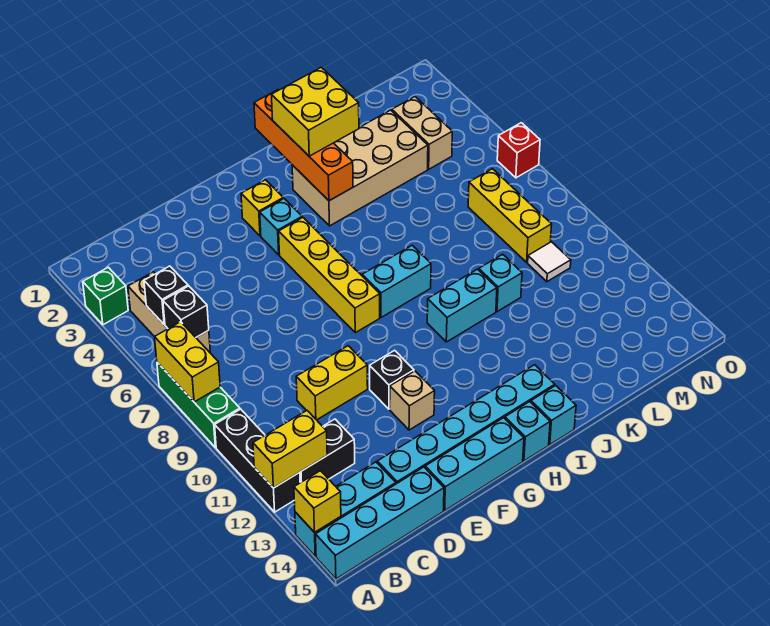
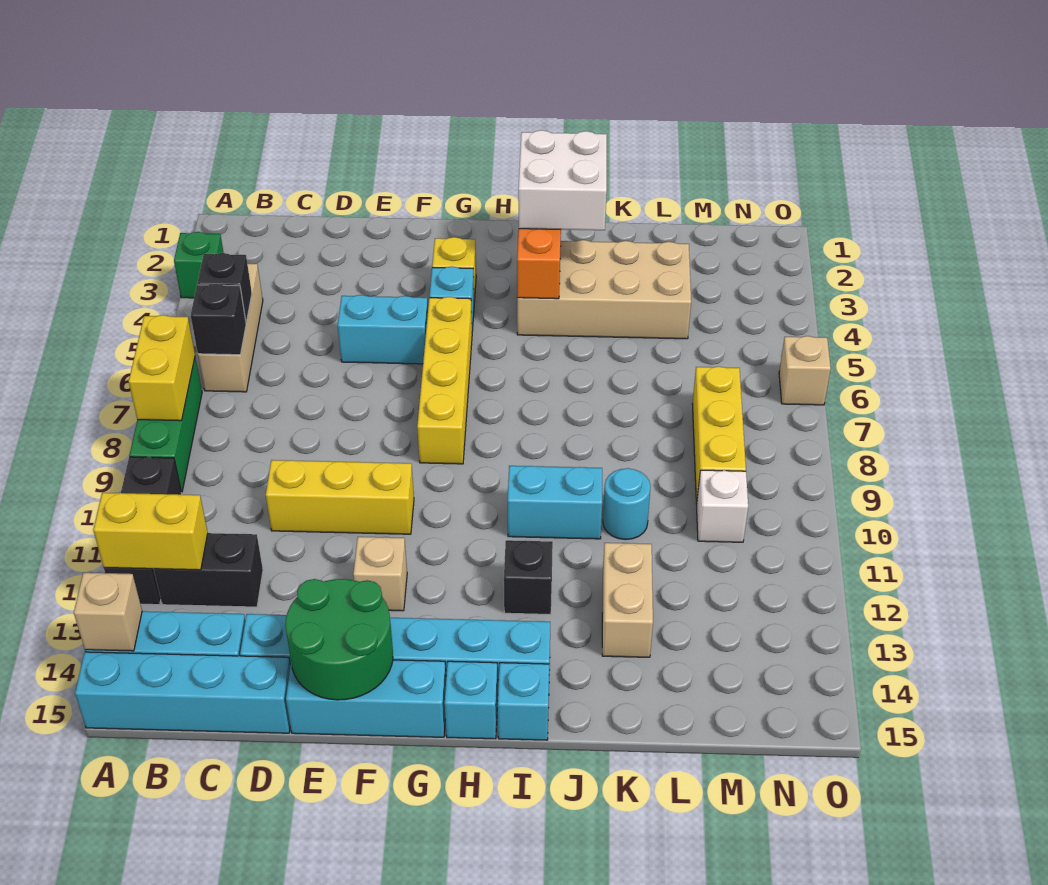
yellow 1x1 brick [294,471,341,533] -> tan 1x1 brick [74,573,142,651]
yellow 1x2 brick [296,346,368,420] -> yellow 1x3 brick [266,460,414,534]
none -> green 2x2 round brick [285,579,393,700]
black 1x1 brick [370,350,414,409] -> black 1x1 brick moved to [504,540,553,615]
cyan 1x2 brick [362,245,431,317] -> cyan 1x2 brick moved to [338,295,428,364]
yellow 2x2 brick [272,67,359,156] -> white 2x2 brick [518,130,607,230]
cyan 1x1 brick [479,254,522,312] -> cyan 1x1 round brick [603,468,651,540]
tan 1x2 brick [392,97,452,169] -> tan 1x2 brick moved to [602,543,653,657]
white 1x1 tile [528,242,571,282] -> white 1x1 brick [697,470,748,542]
red 1x1 brick [497,123,540,178] -> tan 1x1 brick [779,336,831,405]

